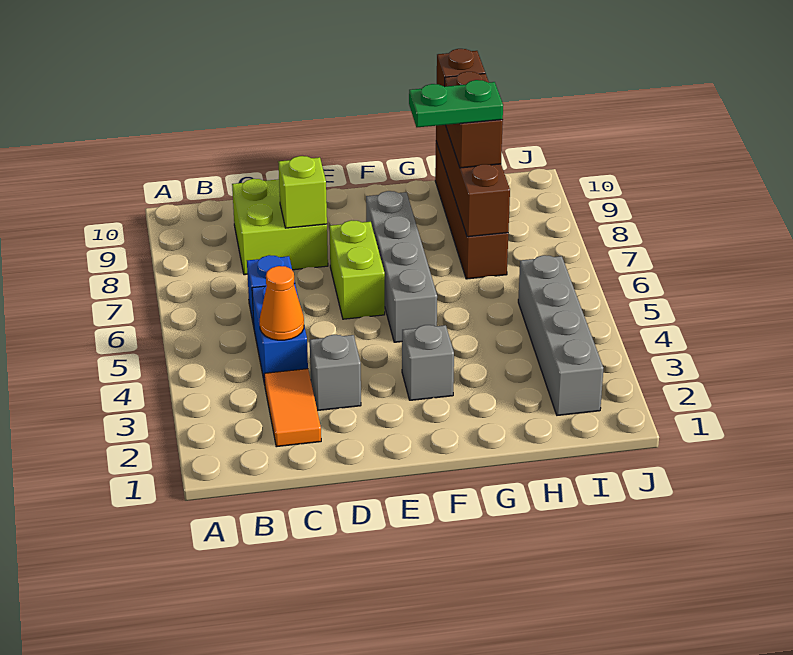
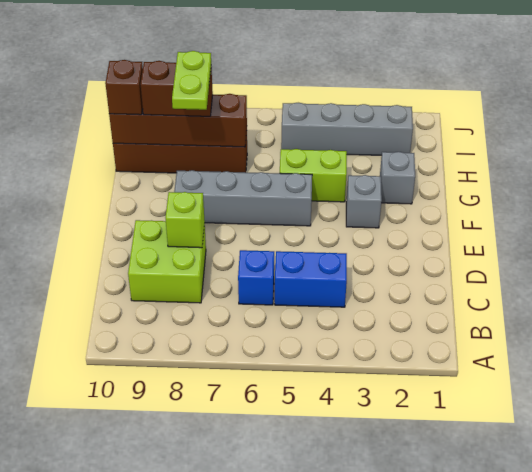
orange 1x2 tile [264,369,321,447] -> none
orange 1x1 cone [260,266,304,340] -> none
grey 1x1 brick [310,335,361,411] -> grey 1x1 brick moved to [380,152,415,204]
lime 1x2 brick [329,220,385,319] -> lime 1x2 brick moved to [280,149,347,202]
green 1x2 plate [409,80,503,127] -> lime 1x2 plate [172,51,211,110]

